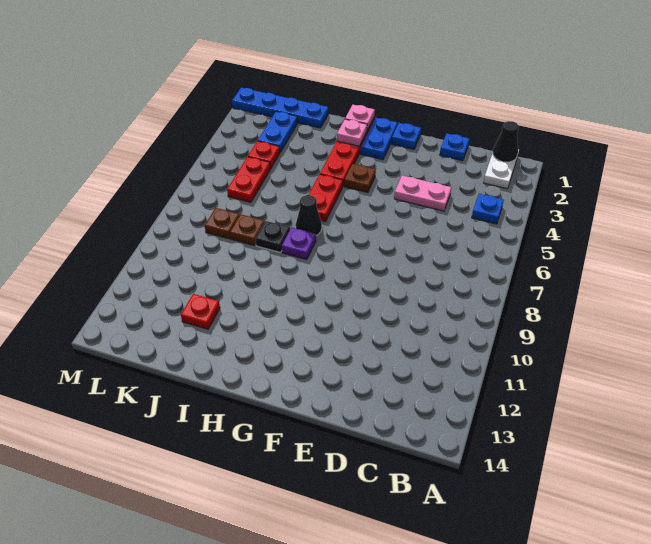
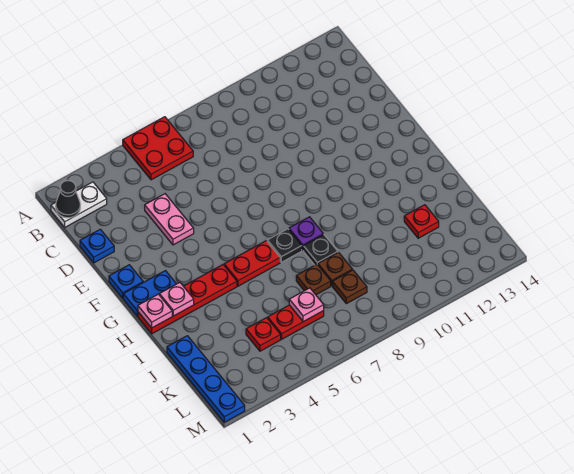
none -> red 2x2 plate [123,117,193,180]
blue 1x1 plate [472,194,504,224] -> none
brown 1x1 plate [344,164,376,192] -> brown 1x1 plate moved to [296,264,331,295]
black 1x1 cone [296,195,322,236] -> black 1x1 plate [267,229,302,262]
blue 1x2 plate [258,111,298,152] -> none
none -> pink 1x1 plate [289,288,324,322]

